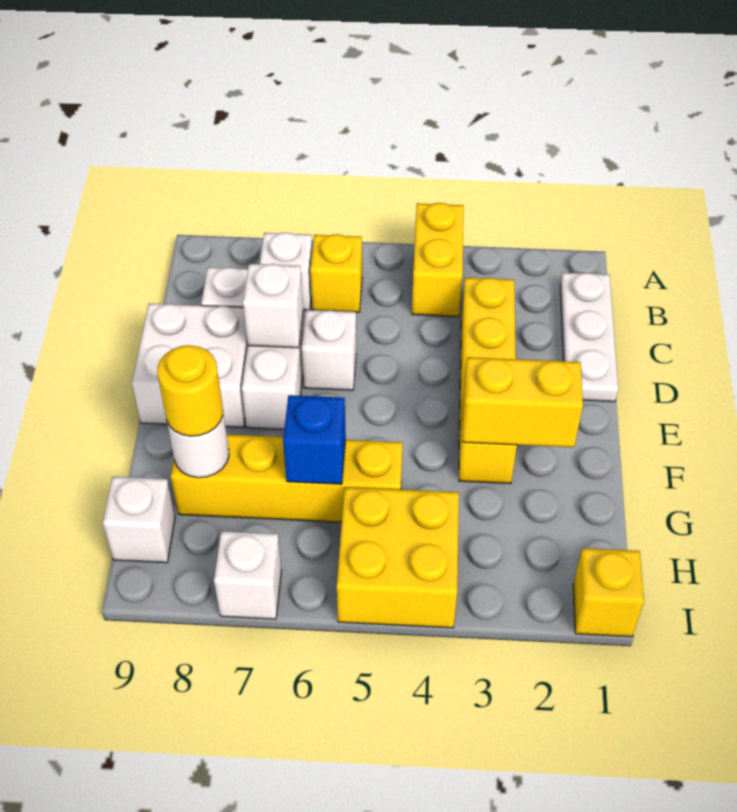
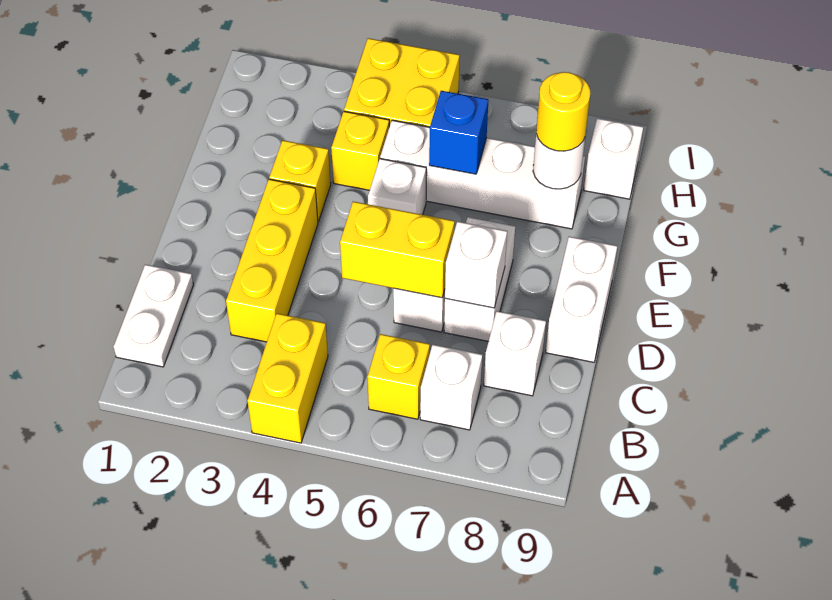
white 1x3 plate [560,273,618,402] -> white 1x2 plate [114,265,193,367]
white 2x2 brick [132,304,248,427] -> white 1x2 brick [546,237,617,362]
yellow 1x2 brick [462,357,583,447] -> yellow 1x2 brick moved to [340,202,455,298]
yellow 1x4 brick [171,435,403,522] -> white 1x4 brick [380,120,585,229]
yellow 1x1 brick [573,548,644,637] -> yellow 1x1 brick moved to [331,111,389,190]
white 1x1 brick [214,531,282,619] -> white 1x1 brick moved to [368,159,426,215]

